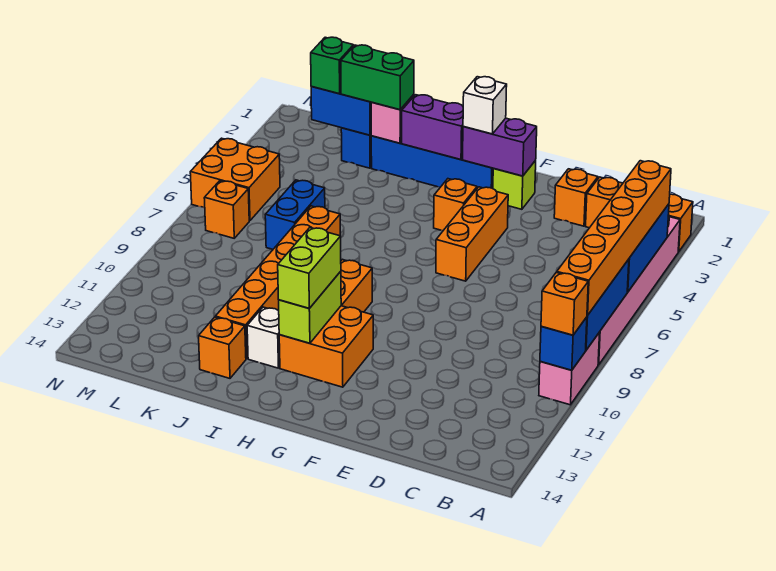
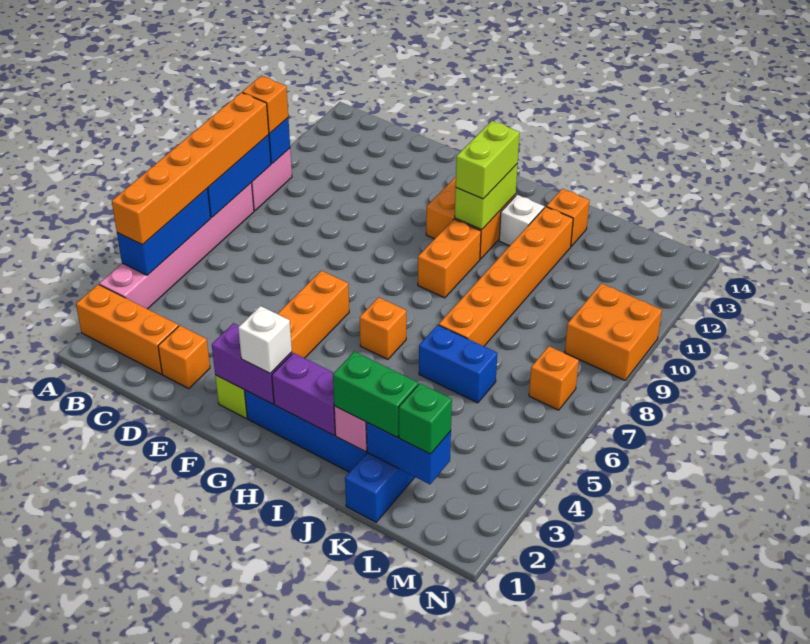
orange 1x1 brick [434,179,477,230] -> orange 1x1 brick moved to [360,297,406,359]
blue 1x2 brick [265,180,325,249] -> blue 1x2 brick turned to [419,325,497,403]
orange 2x2 brick [190,138,280,221] -> orange 2x2 brick moved to [565,283,662,380]

